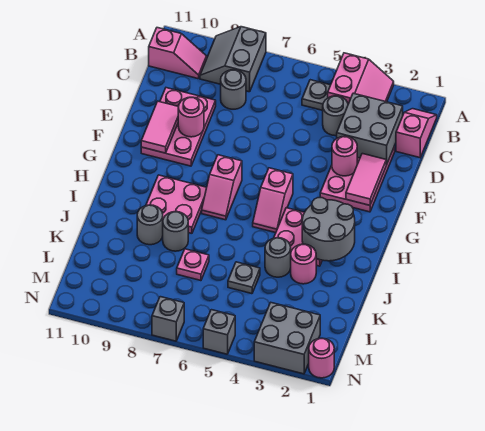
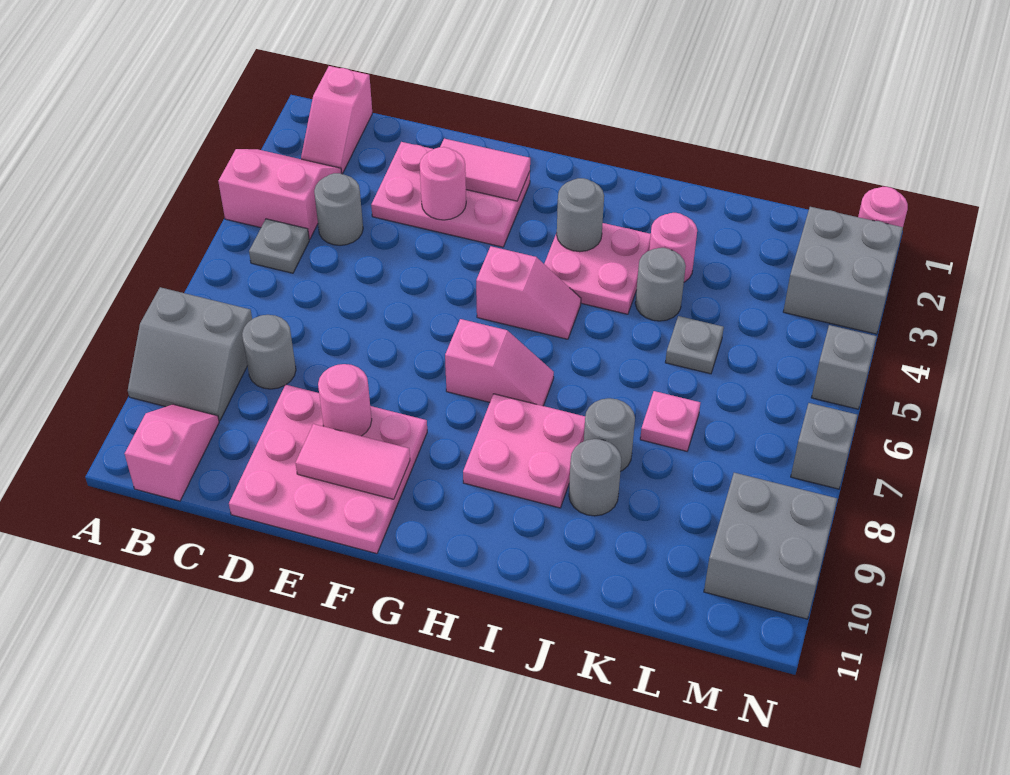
pink 1x2 slope [396,109,437,158] -> pink 1x2 slope turned to [301,66,372,174]
grey 2x2 brick [337,93,403,165] -> grey 2x2 brick moved to [704,473,837,619]
pink 2x3 plate [141,88,216,166] -> pink 3x3 plate [229,385,427,554]
grey 2x2 round brick [302,198,355,261] -> grey 1x1 round brick [557,178,604,252]

